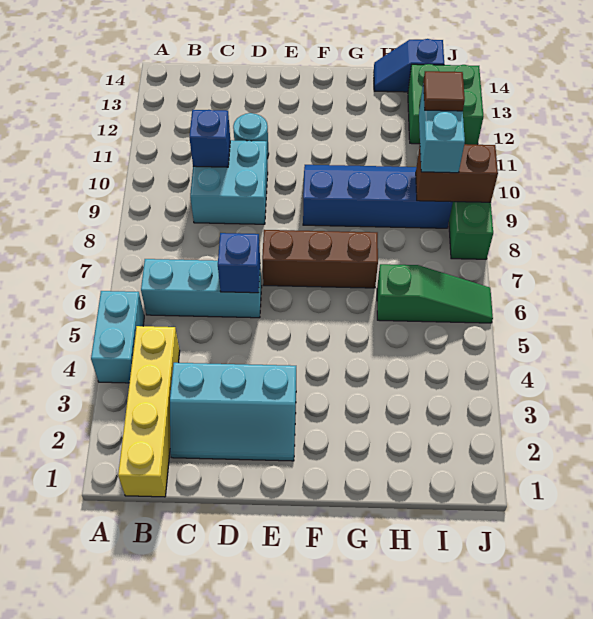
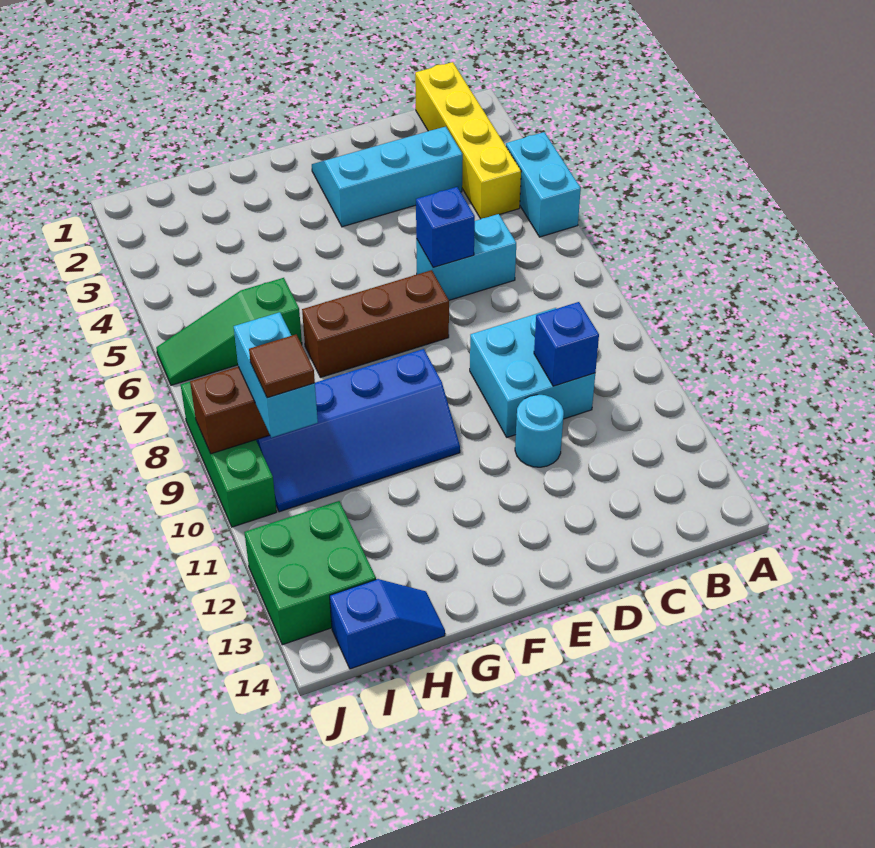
cyan 1x3 brick [141,259,262,318] -> cyan 1x2 brick [416,214,516,300]

